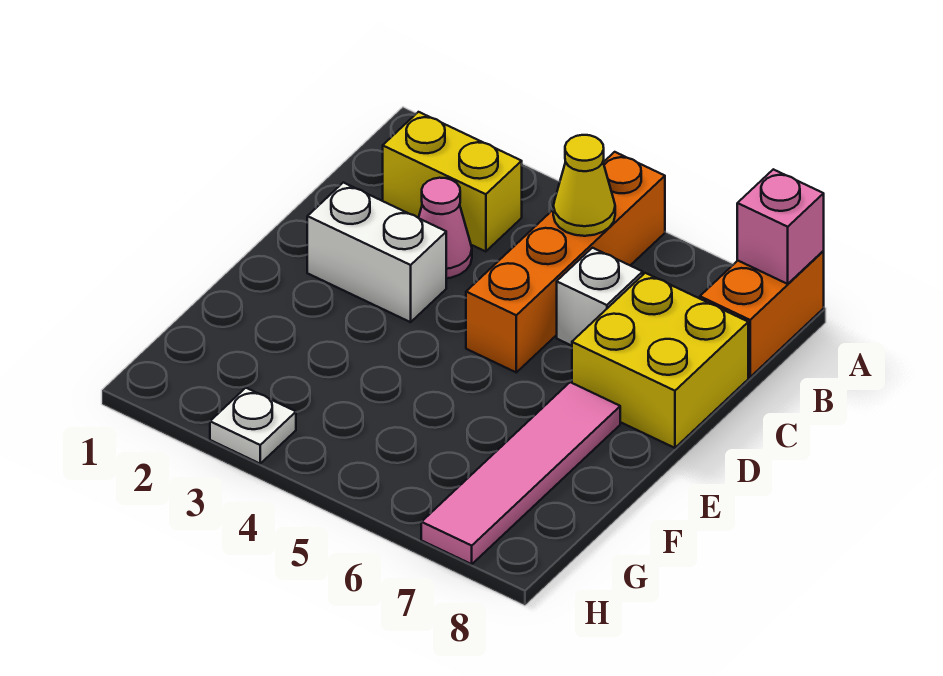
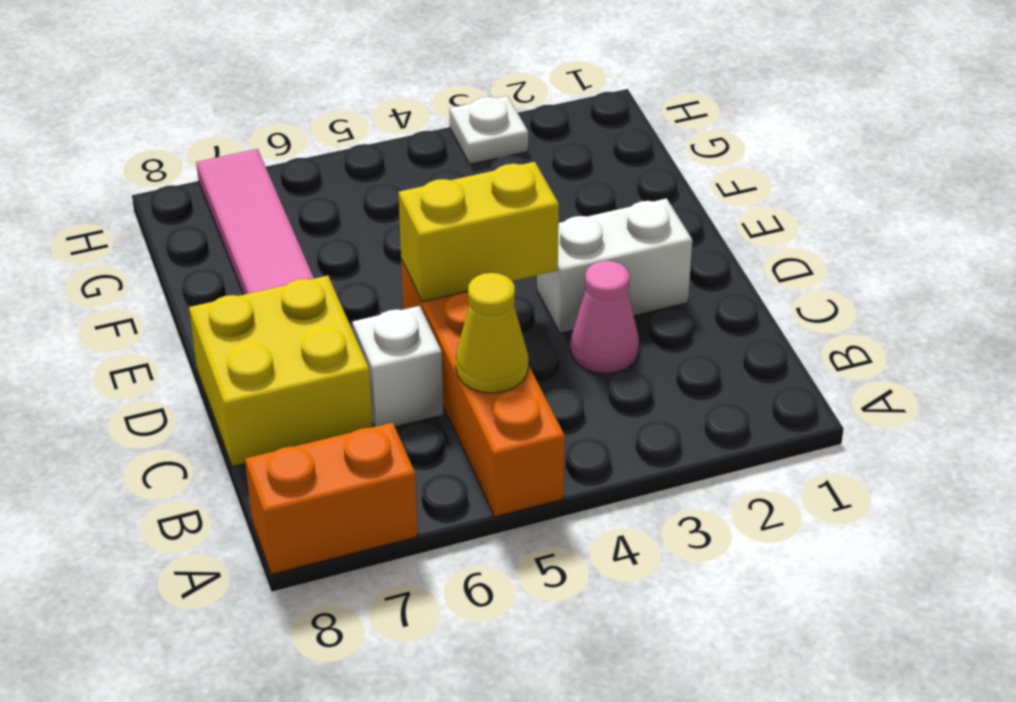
orange 1x2 brick [700,251,824,377] -> orange 1x2 brick turned to [245,422,418,574]
pink 1x1 brick [737,169,824,284] -> none
yellow 1x2 brick [383,112,522,252] -> yellow 1x2 brick moved to [398,162,559,302]

